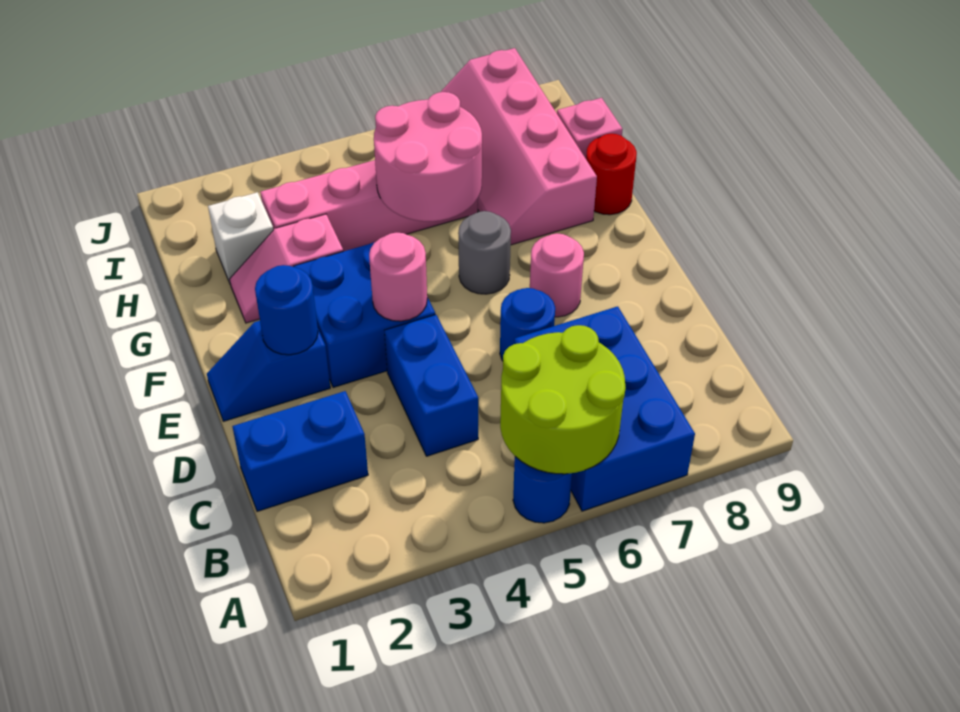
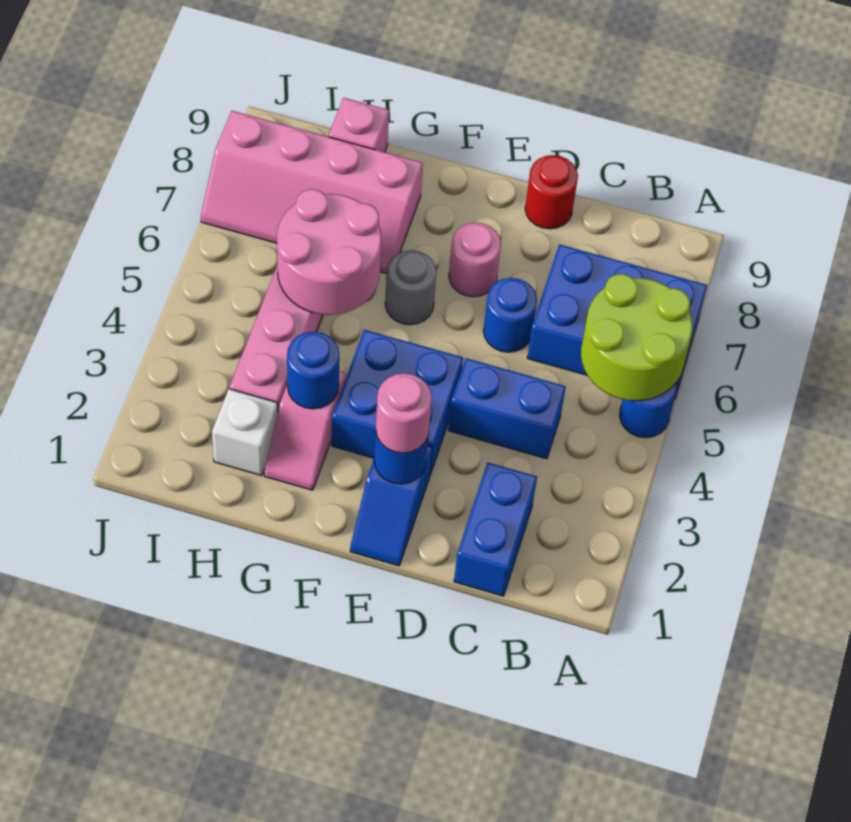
pink 1x1 round brick [369,233,427,321] -> pink 1x1 round brick moved to [376,373,432,453]
none -> blue 1x1 round brick [287,332,339,409]
red 1x1 round brick [586,134,637,215] -> red 1x1 round brick moved to [525,155,578,229]

